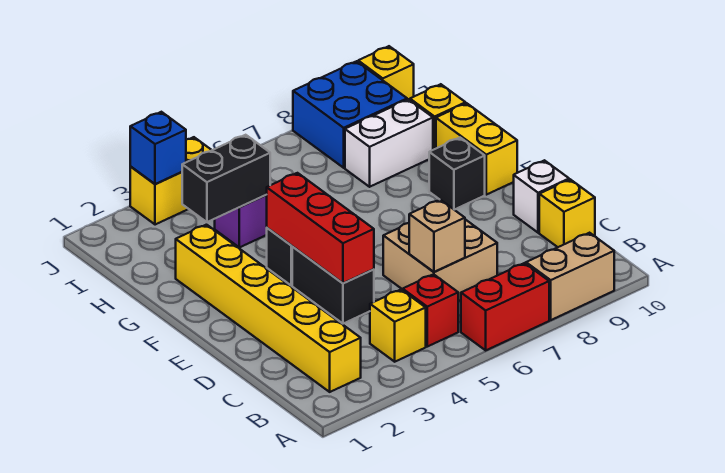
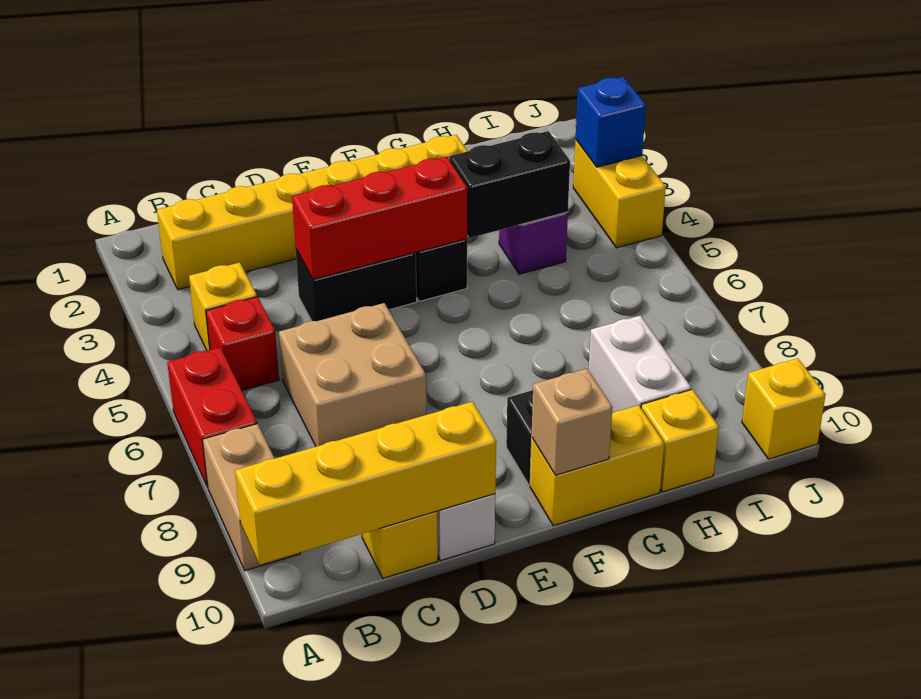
none -> yellow 1x4 brick [235,402,496,564]
tan 1x1 brick [409,200,465,272] -> tan 1x1 brick moved to [532,369,613,475]
black 1x2 brick [182,135,270,222] -> black 1x2 brick turned to [450,131,570,238]
blue 2x2 brick [293,61,407,168] -> none

